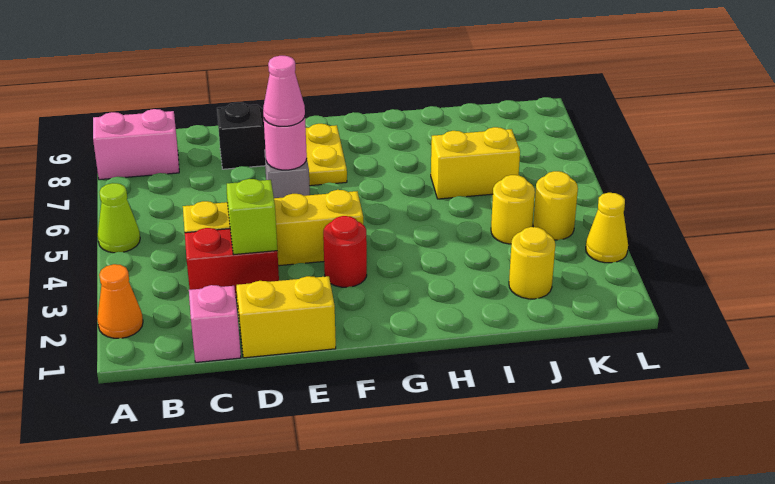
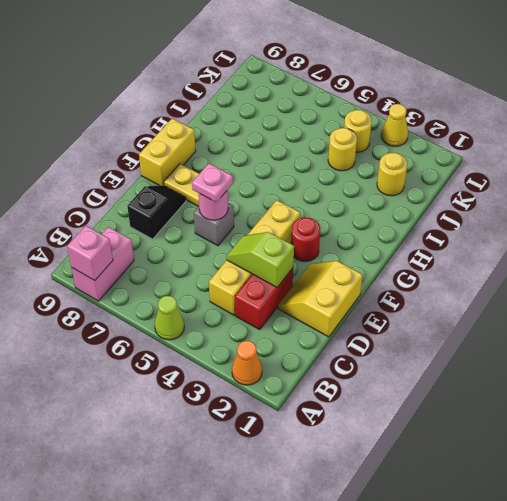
pink 1x1 brick [189,285,241,362] -> pink 1x1 brick moved to [67,226,113,281]
pink 1x1 cone [263,56,305,126] -> pink 1x1 plate [192,163,233,202]
yellow 1x2 brick [431,127,520,199] -> yellow 1x2 brick moved to [139,118,196,185]

